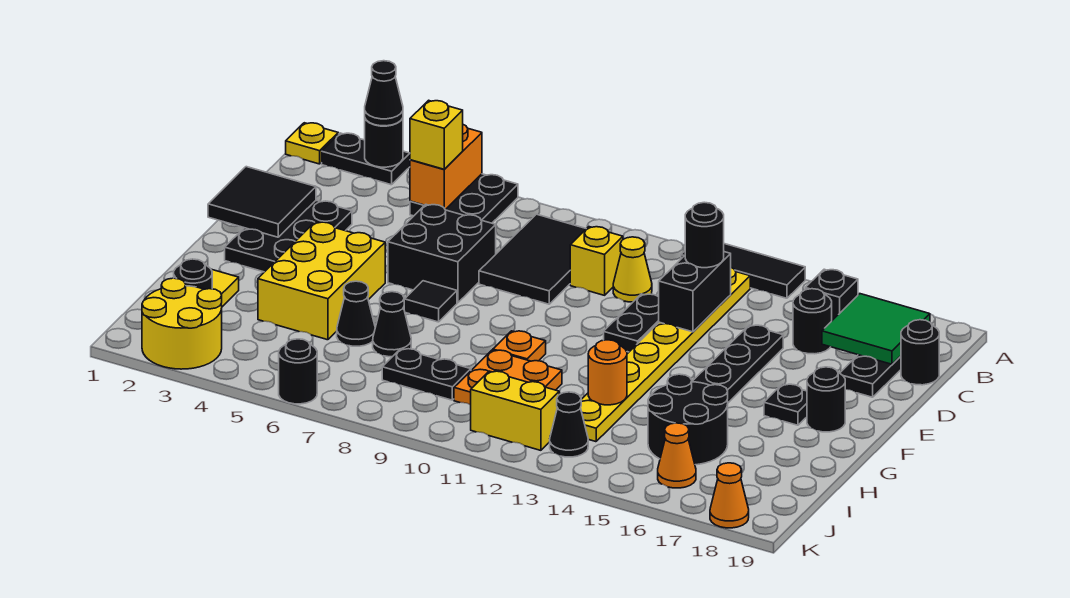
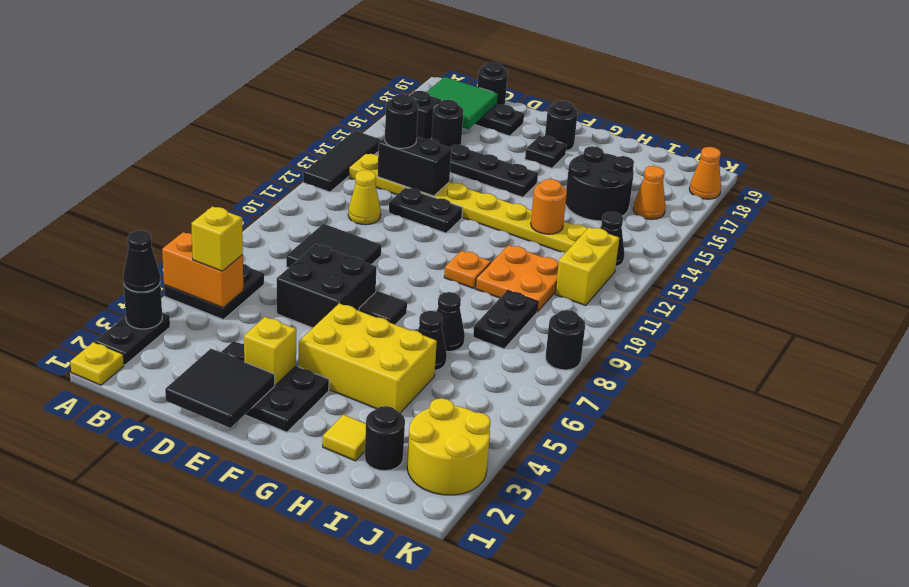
black 2x3 tile [479,214,586,304] -> black 2x2 tile [286,224,381,268]
yellow 1x1 brick [570,227,623,295] -> yellow 1x1 brick moved to [244,317,296,385]
black 1x1 round brick [279,339,317,404] -> black 1x1 round brick moved to [546,310,585,370]

